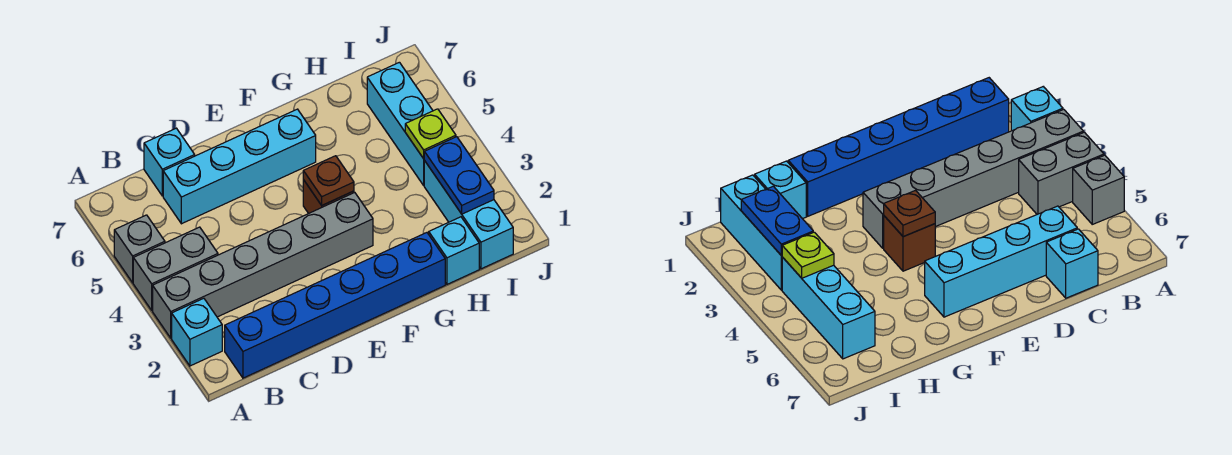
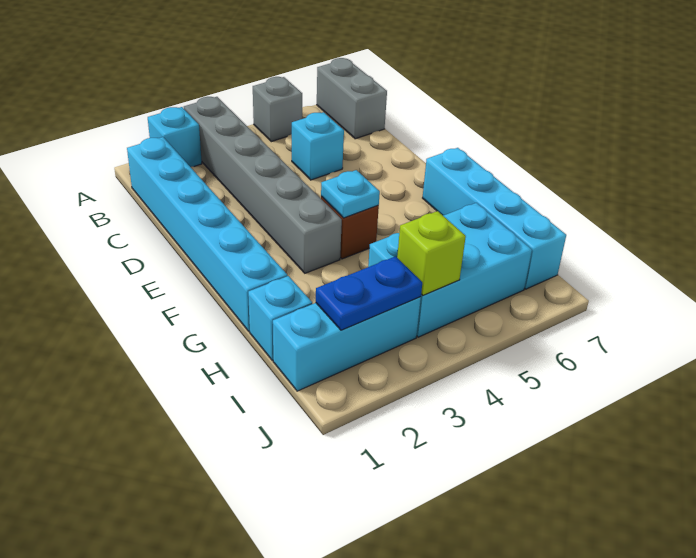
grey 1x2 brick [133,227,218,310] -> grey 1x2 brick moved to [317,58,387,139]
blue 1x6 brick [225,233,445,378] -> cyan 1x6 brick [127,137,287,331]
cyan 1x4 brick [163,109,316,224] -> cyan 1x4 brick moved to [423,148,566,289]
cyan 1x1 brick [144,128,195,196] -> cyan 1x1 brick moved to [292,112,344,180]
brown 1x1 plate [303,156,354,205] -> cyan 1x1 plate [321,170,380,218]
cyan 1x3 brick [367,62,433,185] -> cyan 2x3 brick [368,203,532,337]
lime 1x1 plate [405,109,456,159] -> lime 1x1 brick [397,211,466,296]

